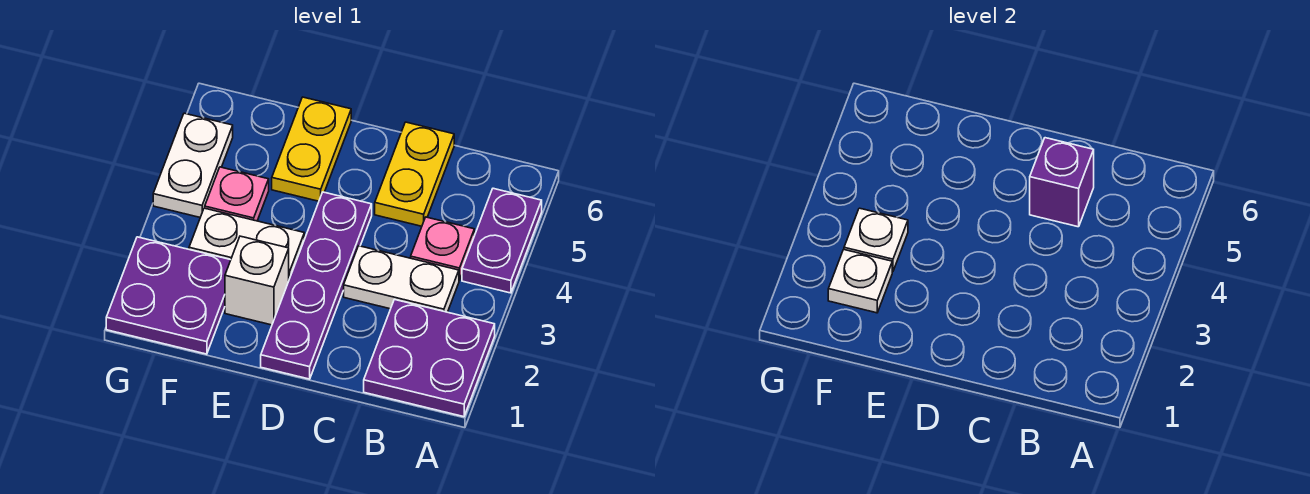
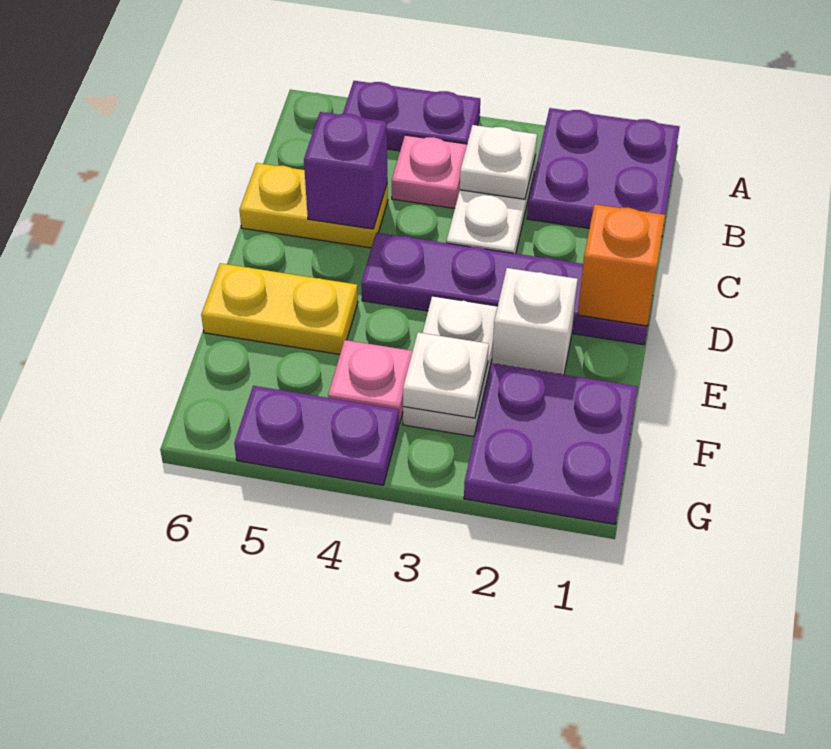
none -> orange 1x1 brick [578,204,665,326]
white 1x1 plate [828,250,892,313] -> white 1x1 plate moved to [460,125,537,199]
white 1x2 plate [153,113,233,217] -> purple 1x2 plate [234,386,399,485]

